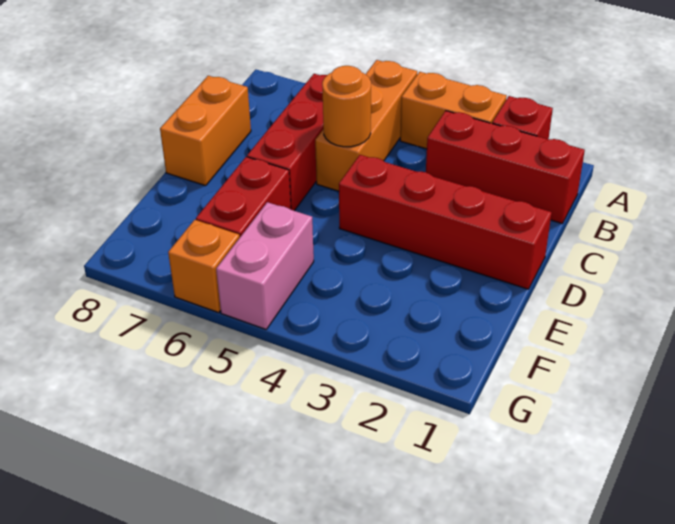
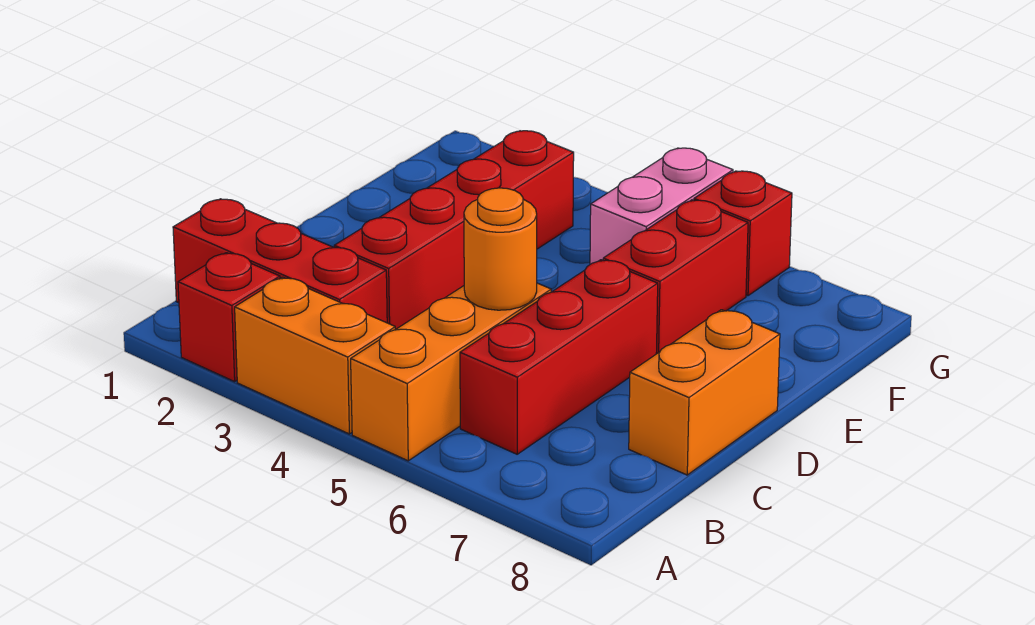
red 1x4 brick [339,155,552,289] -> red 1x4 brick turned to [334,131,574,329]
orange 1x1 brick [168,220,240,313] -> red 1x1 brick [694,171,792,296]

